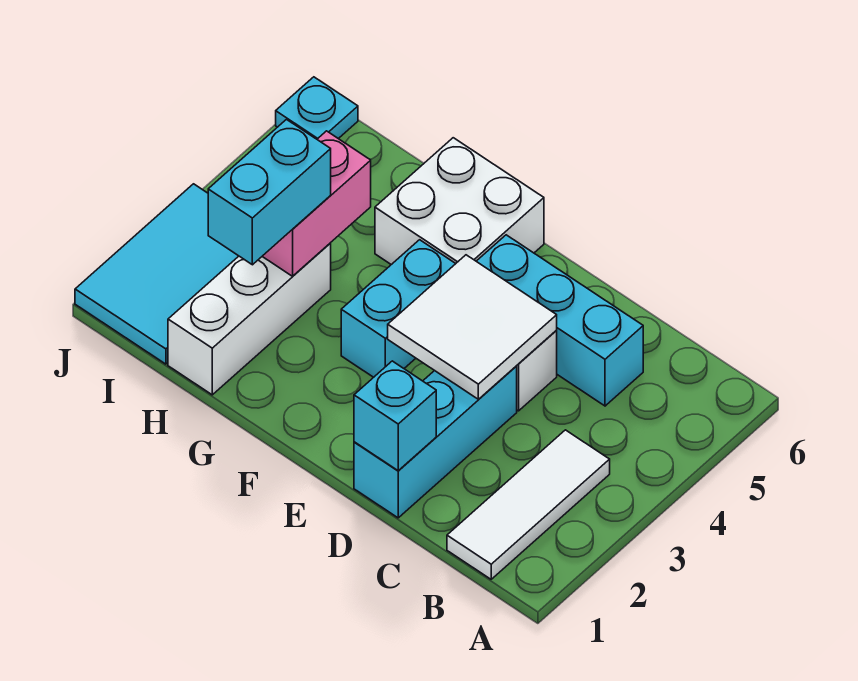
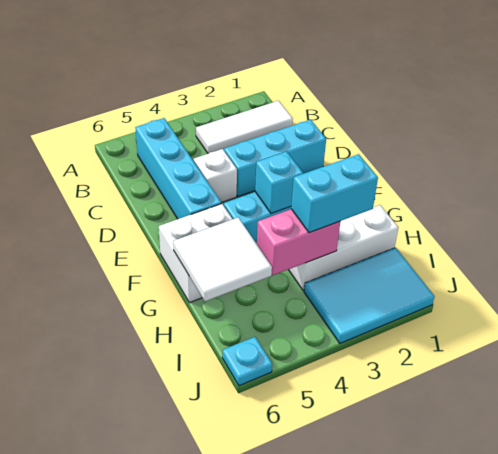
cyan 1x3 brick [476,235,643,406] -> cyan 1x4 brick [135,118,221,219]
cyan 1x1 brick [354,361,436,471] -> cyan 1x1 brick moved to [255,151,303,213]
white 2x2 tile [388,255,557,399] -> white 2x2 tile moved to [173,218,272,301]

